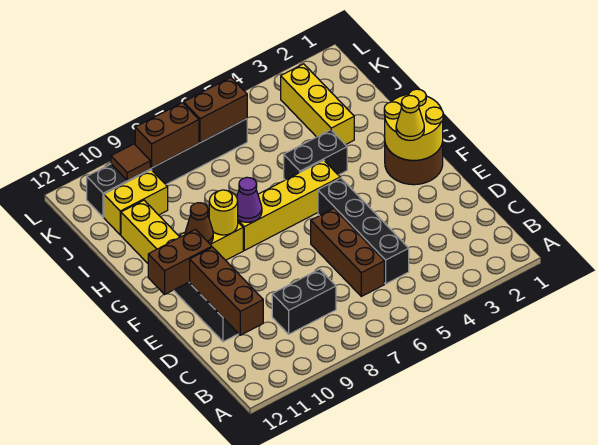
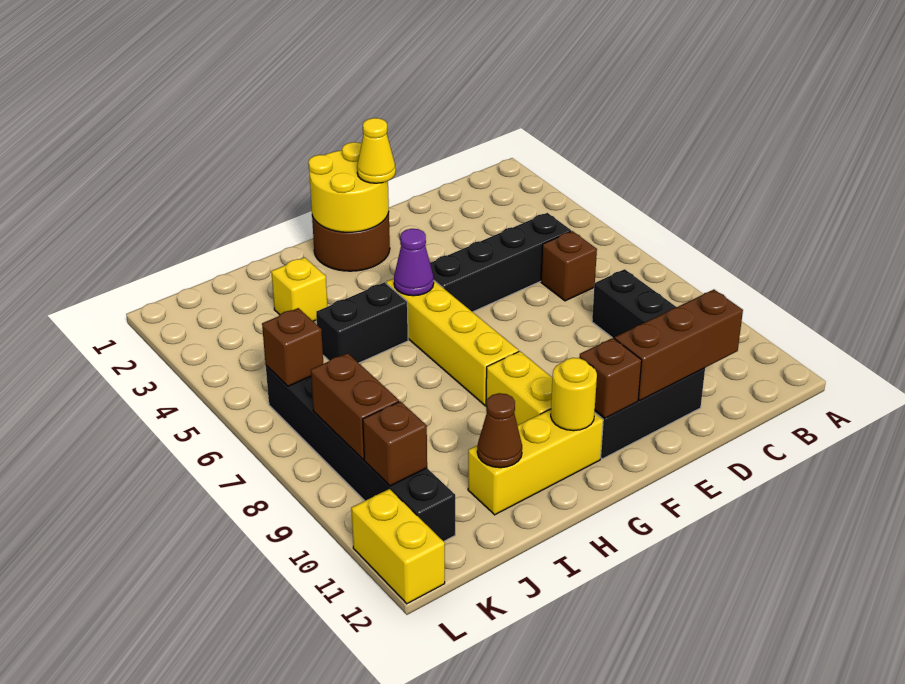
brown 1x3 brick [311,208,384,296] -> brown 1x1 brick [541,231,597,301]
brown 1x2 brick [148,229,212,295] -> brown 1x1 brick [579,338,642,418]
purple 1x1 cone [237,177,262,222] -> purple 1x1 cone moved to [394,229,434,296]
yellow 1x1 round brick [209,190,238,235] -> yellow 1x1 round brick moved to [551,358,597,431]
brown 1x1 cone [185,203,213,244] -> brown 1x1 cone moved to [477,393,522,468]
black 1x2 brick [284,130,347,180] -> black 1x2 brick turned to [316,282,408,363]
yellow 1x3 brick [281,64,354,145] -> yellow 1x1 brick [271,258,328,321]
yellow 1x2 brick [104,170,168,235] -> yellow 1x2 brick moved to [351,489,445,604]
brown 1x2 brick [184,78,247,143] -> brown 1x1 brick [262,308,323,386]
brown 1x1 tile [111,144,150,180] -> brown 1x1 brick [363,401,427,486]

